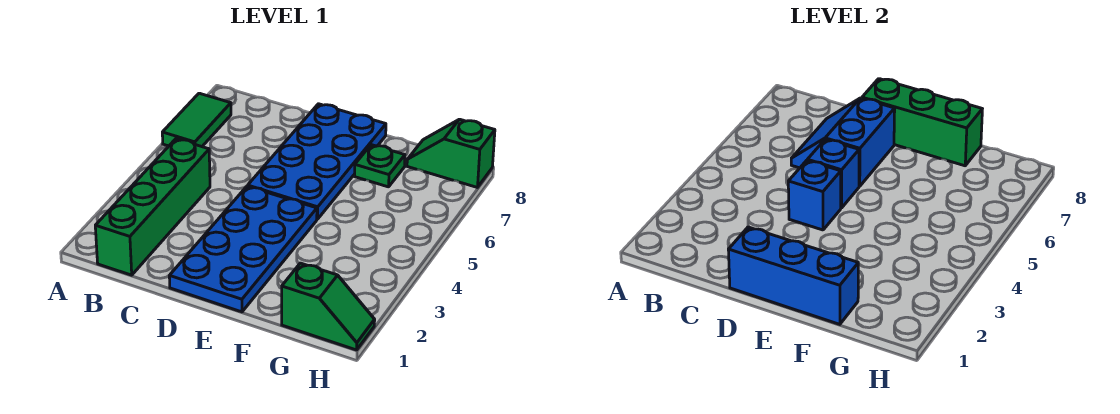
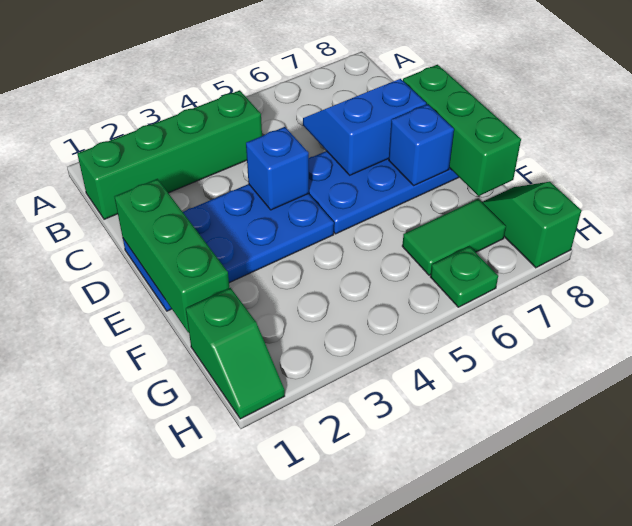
green 1x2 tile [162,93,231,147] -> green 1x2 tile moved to [402,199,506,275]
blue 1x3 brick [728,227,858,324] -> green 1x3 brick [114,179,229,333]
blue 1x1 brick [807,139,859,208] -> blue 1x1 brick moved to [389,104,454,186]
green 1x1 plate [355,145,405,187] -> green 1x1 plate moved to [430,246,498,307]

